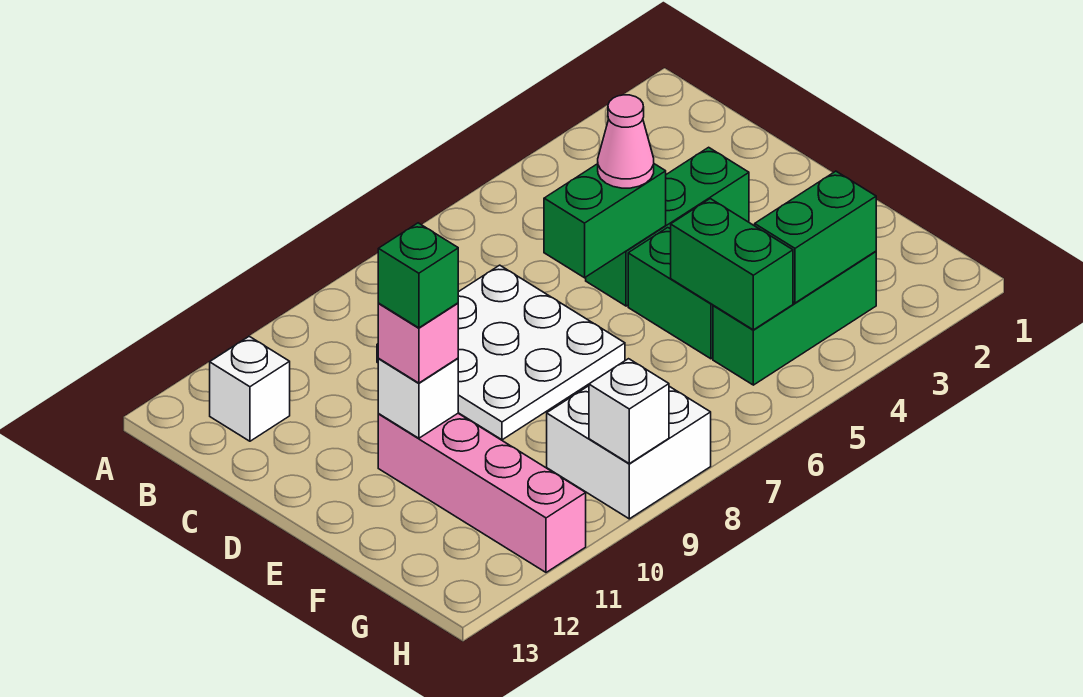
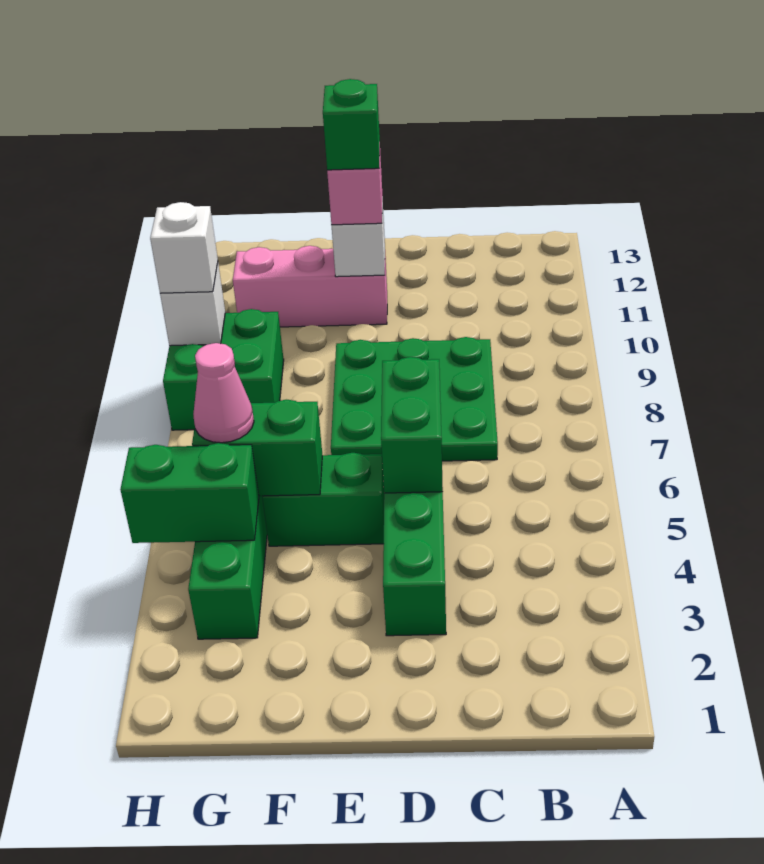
white 1x1 brick [210,336,290,441] -> white 1x1 brick moved to [150,202,218,293]
white 3x3 plate [377,265,625,440] -> green 3x3 plate [331,337,498,461]
pink 1x1 cone [598,95,654,188] -> pink 1x1 cone moved to [193,343,254,443]
pink 1x4 brick [378,414,586,572] -> pink 1x3 brick [233,246,387,327]
green 1x2 brick [755,171,876,303] -> green 1x2 brick turned to [120,443,259,543]
white 2x2 brick [547,386,711,519] -> green 2x2 brick [163,309,284,430]

